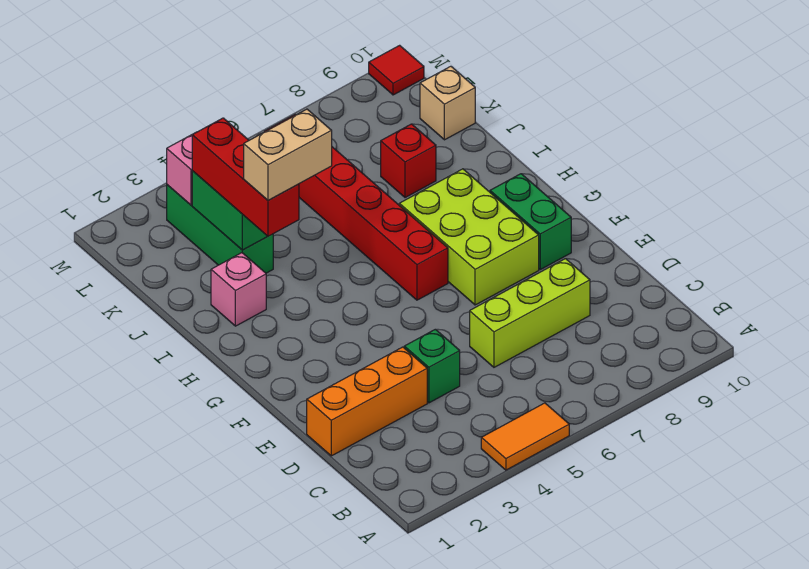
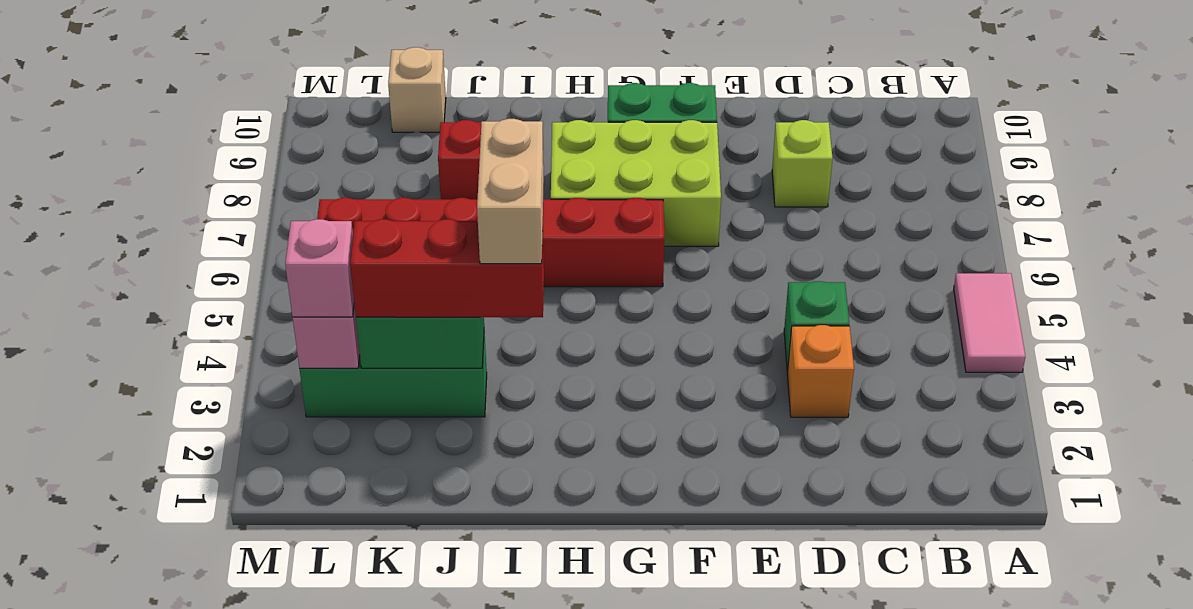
orange 1x2 tile [481,403,569,470] -> pink 1x2 tile [954,273,1025,372]
orange 1x3 brick [307,347,427,456] -> orange 1x1 brick [787,325,854,417]
lime 1x3 brick [470,259,590,367] -> lime 1x1 brick [772,120,833,207]
pink 1x1 brick [211,253,266,326] -> pink 1x1 brick moved to [285,219,354,317]
red 1x1 tile [369,45,424,95] -> none

